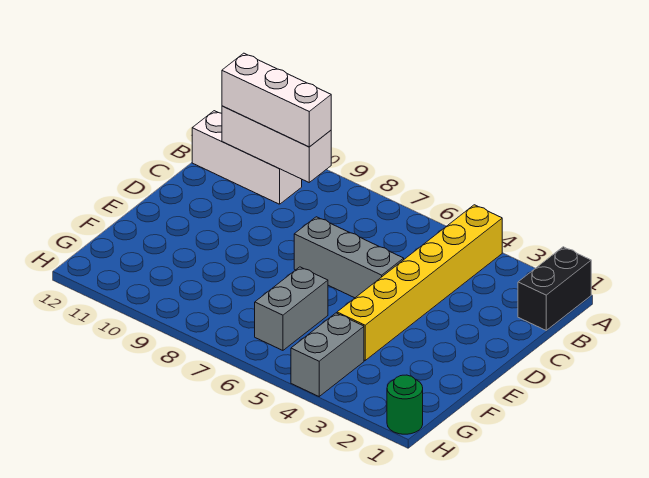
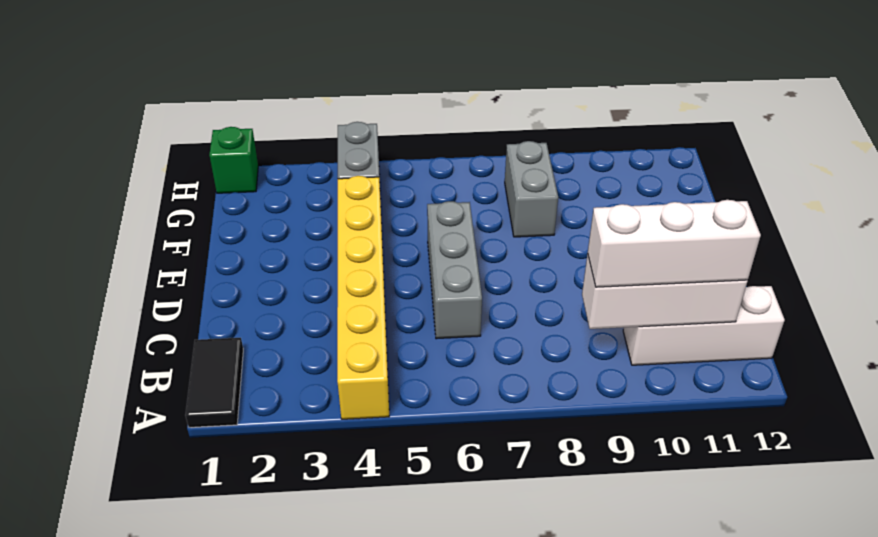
black 1x2 brick [518,247,591,330] -> black 1x2 tile [185,338,243,427]
grey 1x3 brick [294,217,404,298] -> grey 1x3 brick turned to [427,201,482,339]
grey 1x2 brick [255,267,328,350] -> grey 1x2 brick moved to [505,141,558,237]
green 1x1 round brick [387,375,423,434] -> green 1x1 brick [209,127,258,193]

